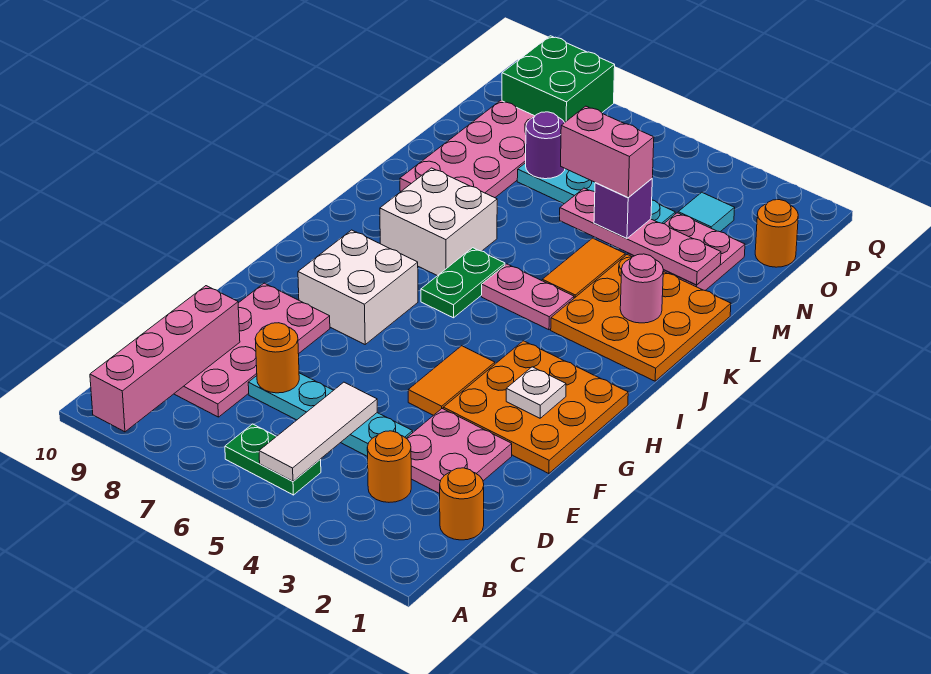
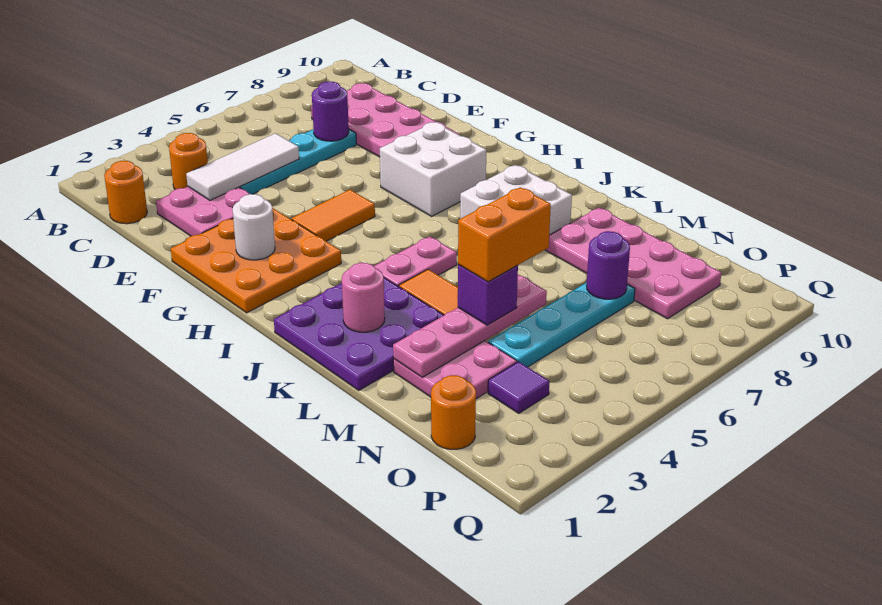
pink 1x4 brick [90,286,240,432] -> none
green 1x2 plate [225,424,321,495] -> none
white 1x3 tile [259,382,377,481] -> white 1x3 tile turned to [186,133,299,200]
orange 1x1 round brick [255,323,299,393] -> purple 1x1 round brick [312,82,349,141]
orange 1x2 tile [408,346,495,415] -> orange 1x2 tile turned to [292,190,375,241]
white 1x1 plate [506,367,566,418] -> white 1x1 round brick [232,194,275,260]
green 1x2 plate [421,248,505,318] -> none
orange 3x3 plate [551,255,731,381] -> purple 3x3 plate [274,278,444,390]
pink 1x2 brick [561,106,654,198] -> orange 1x2 brick [458,187,551,282]
cyan 1x1 tile [678,192,735,232] -> purple 1x1 tile [488,361,550,413]
green 2x2 brick [502,36,615,122] -> none

